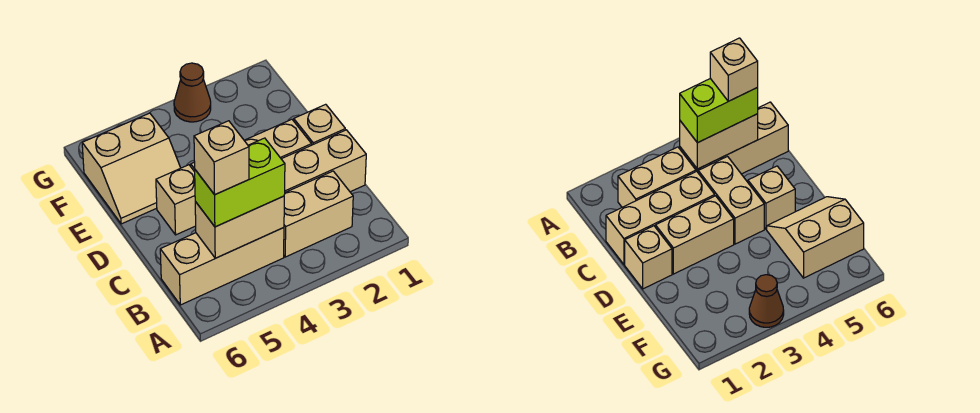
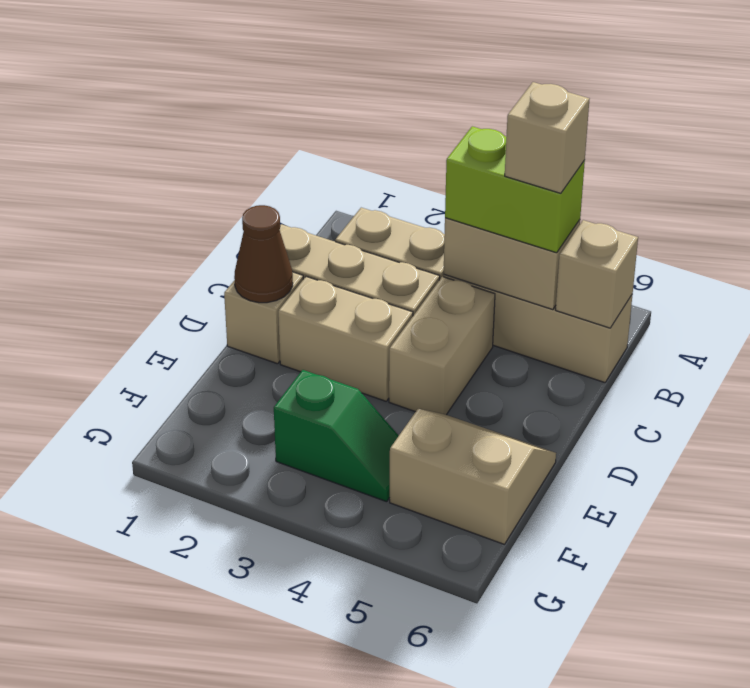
tan 1x1 brick [156,165,196,235] -> tan 1x1 brick moved to [556,220,638,328]
none -> green 1x2 slope [274,370,399,502]
brown 1x1 cone [174,63,211,122] -> brown 1x1 cone moved to [234,205,293,303]

